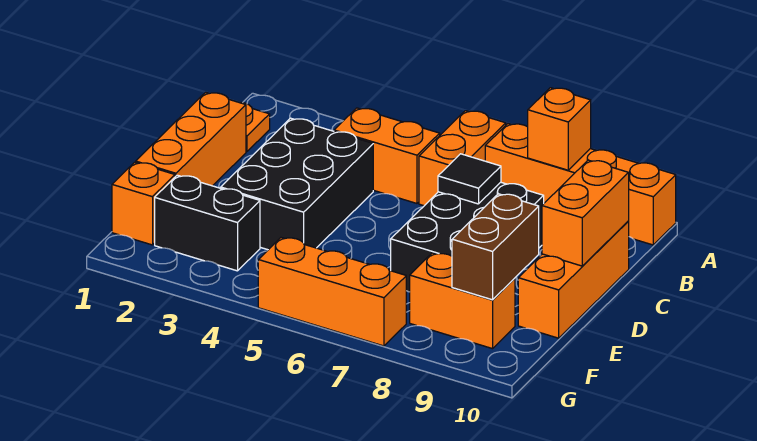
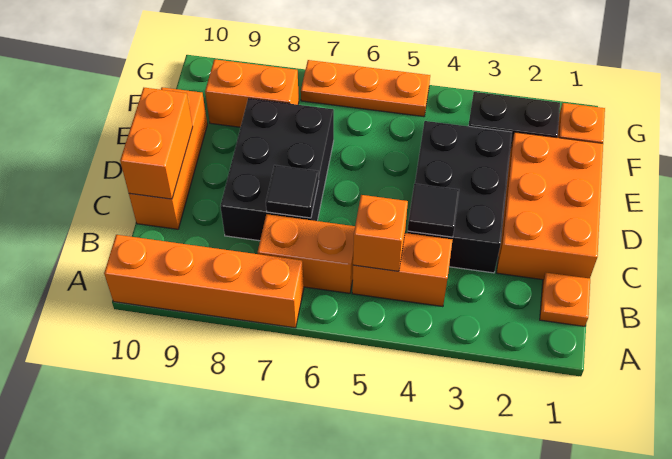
orange 1x2 brick [419,111,506,206] -> orange 1x2 brick turned to [258,214,355,293]
orange 1x1 brick [528,88,591,170] -> orange 1x1 brick moved to [353,195,408,271]
orange 1x3 brick [136,92,246,186] -> orange 2x3 brick [497,132,603,280]
none -> black 1x1 tile [408,184,459,237]
brown 1x2 brick [452,194,539,300] -> none
orange 1x3 brick [258,238,406,346] -> orange 1x3 plate [301,60,430,117]

